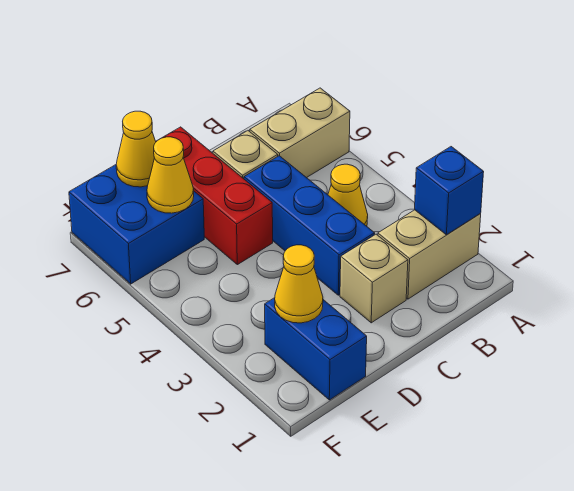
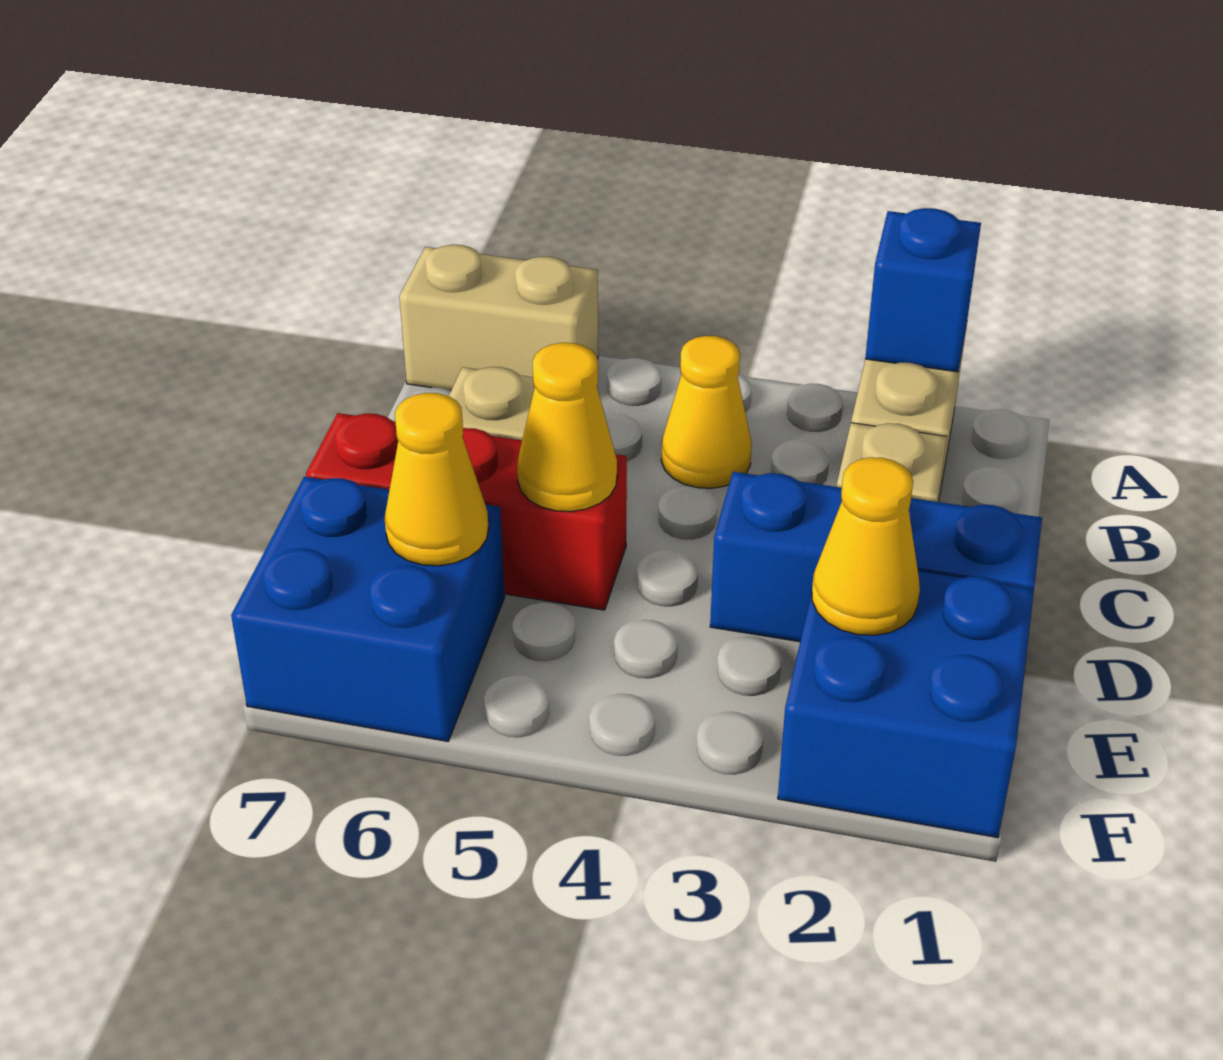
tan 1x2 brick [250,88,350,178] -> tan 1x2 brick turned to [399,245,598,390]
blue 1x3 brick [244,156,375,295] -> blue 1x3 brick moved to [710,472,1042,642]
blue 1x2 brick [265,298,367,400] -> blue 2x2 brick [778,571,1034,838]
yellow 1x1 cone [116,111,156,187] -> yellow 1x1 cone moved to [517,343,617,512]

